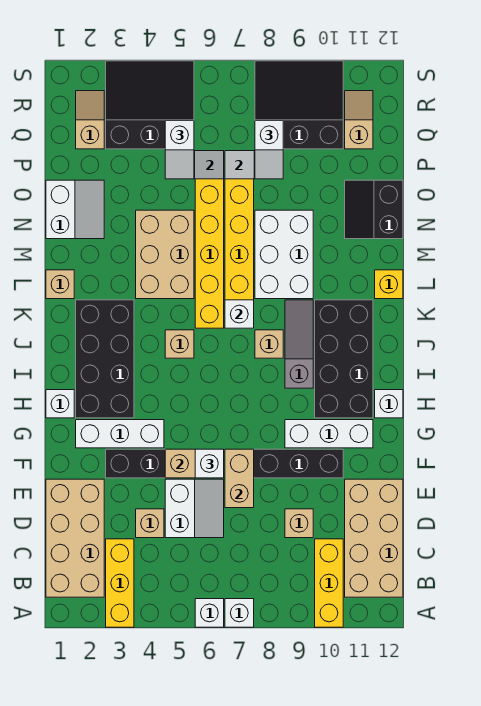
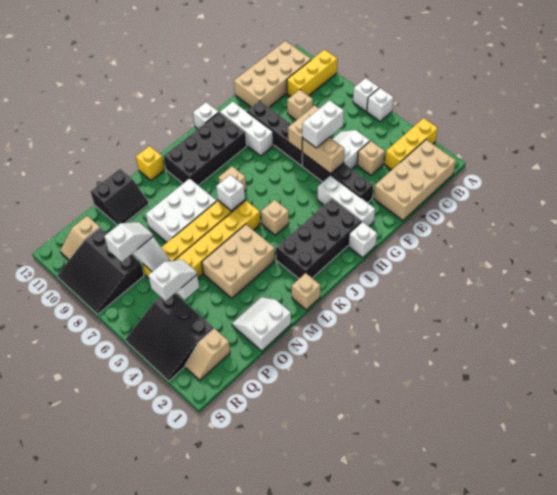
white 1x1 brick [195,449,224,478] -> white 1x2 brick [302,100,344,148]
grey 1x3 slope [285,300,313,388] -> none

